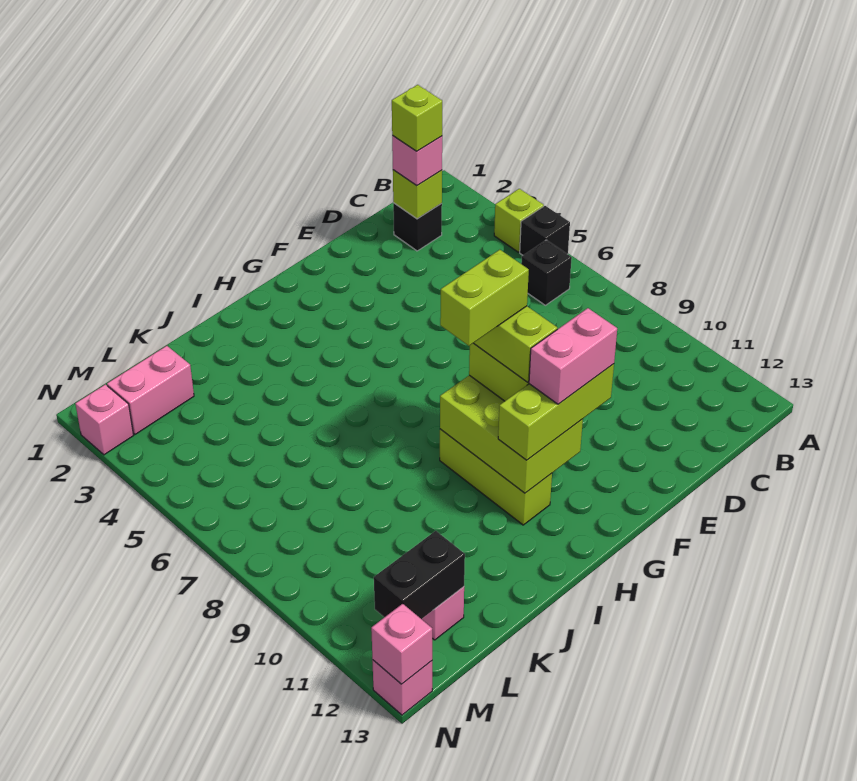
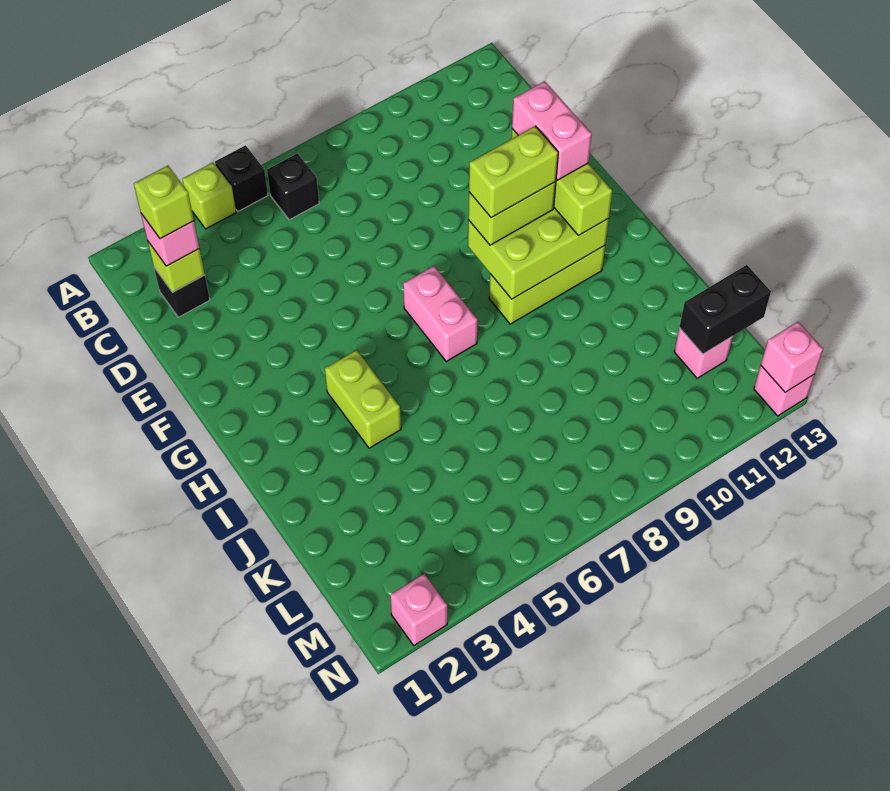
lime 1x2 brick [440,250,529,346] -> lime 1x2 brick moved to [325,350,401,448]
pink 1x2 brick [107,346,194,434] -> pink 1x2 brick moved to [403,266,478,361]
black 1x2 brick [374,531,465,619] -> black 1x2 brick turned to [679,265,771,354]

